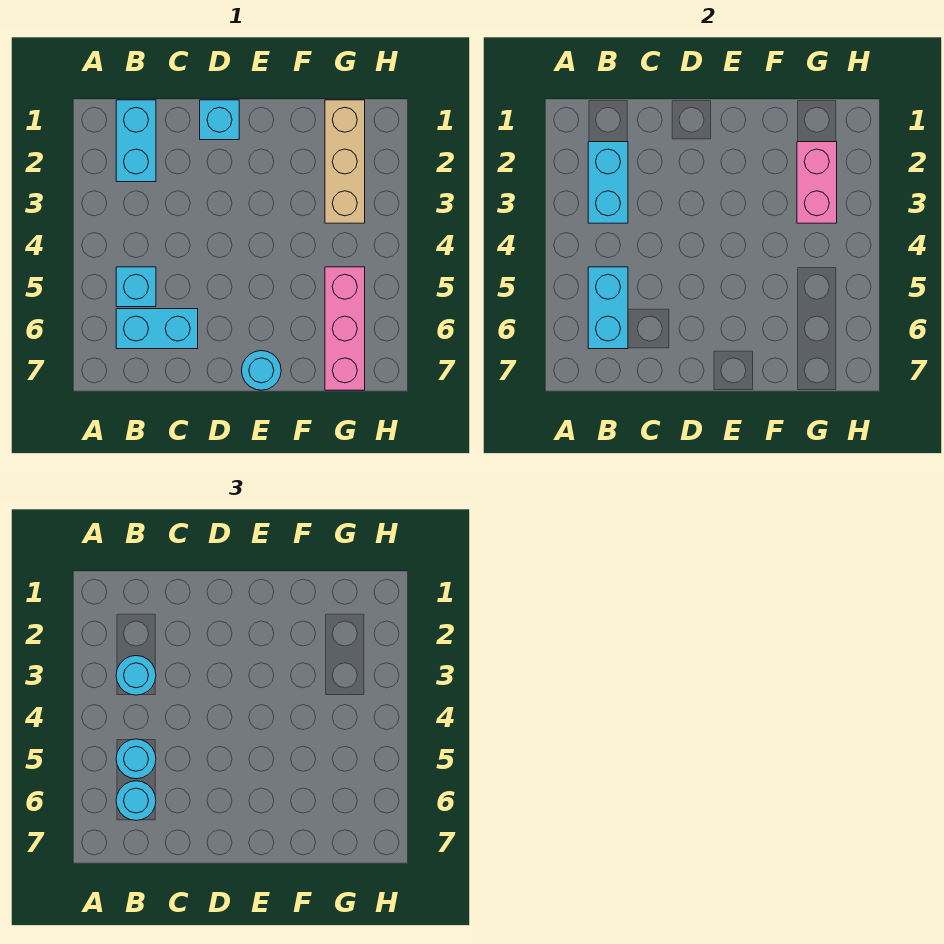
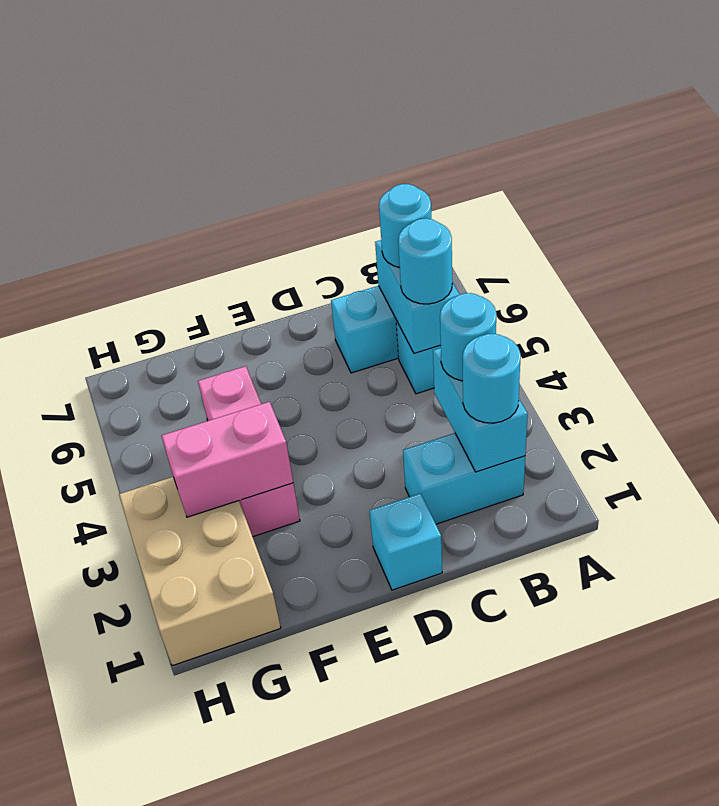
cyan 1x2 brick [116,100,156,182] -> cyan 1x2 brick turned to [403,433,525,524]
cyan 1x1 round brick [242,351,281,390] -> cyan 1x1 round brick moved to [463,334,521,423]
tan 1x3 brick [325,100,365,223] -> tan 2x3 brick [119,477,281,666]
pink 1x2 brick [797,142,837,223] -> pink 1x2 brick turned to [162,402,293,517]
pink 1x3 brick [325,267,365,390] -> pink 1x3 brick moved to [198,366,300,537]

